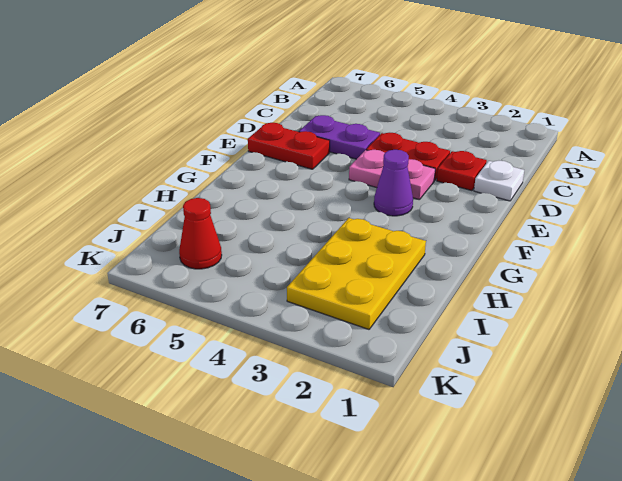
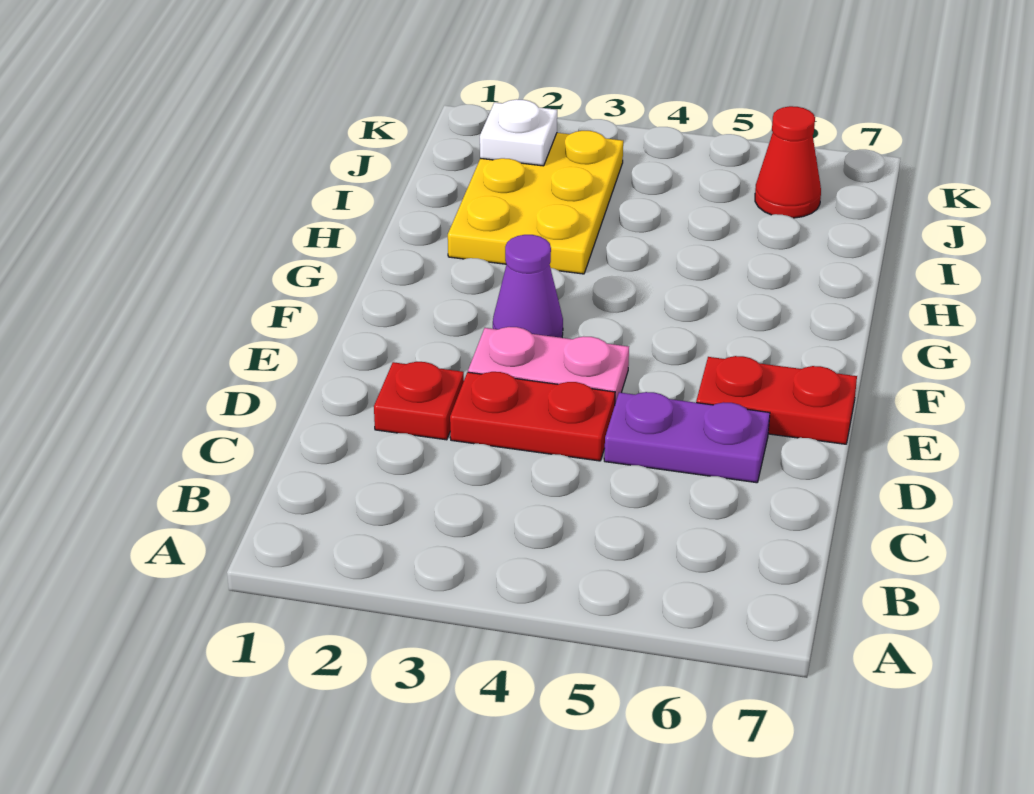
white 1x1 plate [474,161,524,201] -> white 1x1 plate moved to [480,99,557,166]

